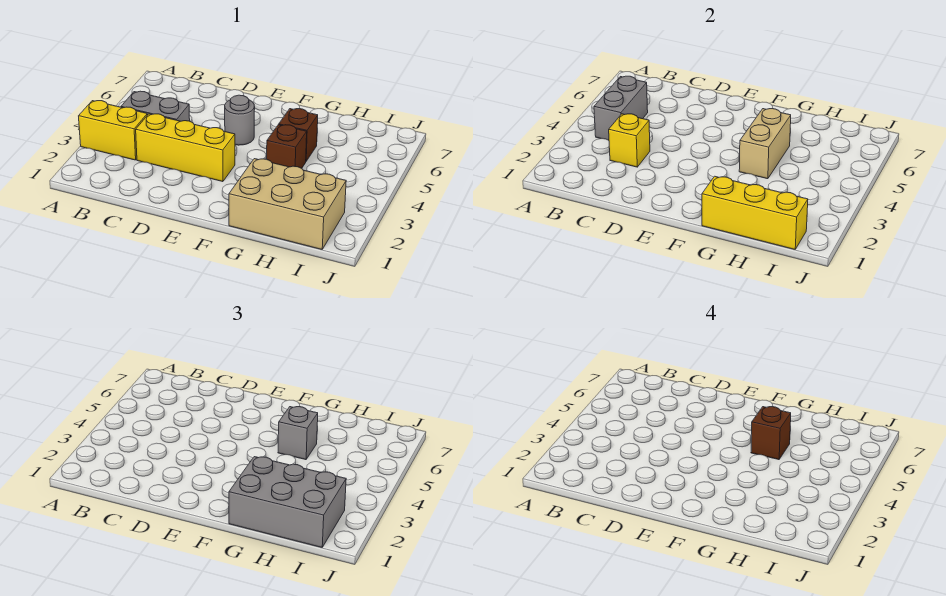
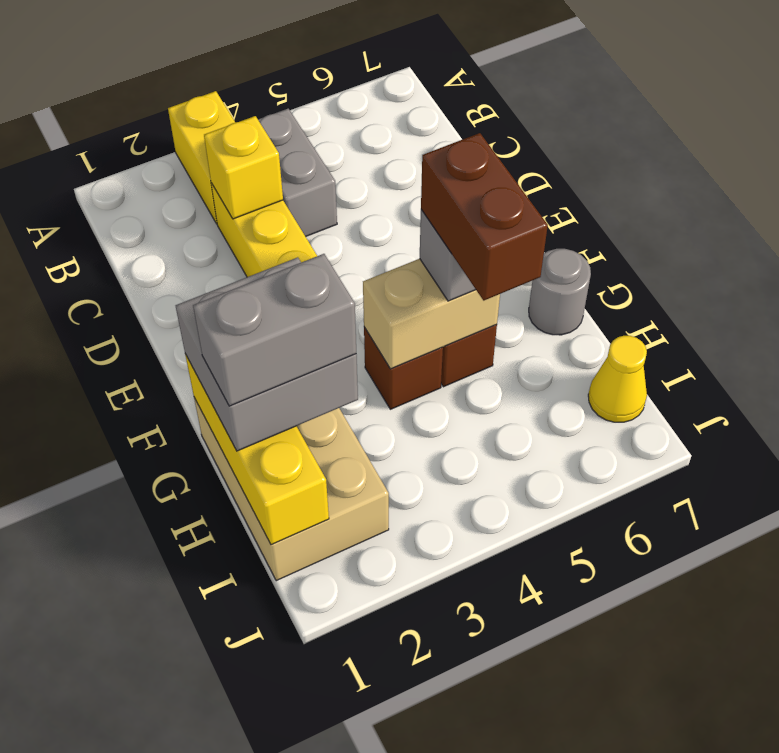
grey 1x2 brick [594,76,648,140] -> grey 1x2 brick moved to [193,254,356,406]
grey 1x1 round brick [225,95,255,145] -> grey 1x1 round brick moved to [529,249,591,335]
grey 2x3 brick [229,457,346,547] -> grey 2x2 brick [176,257,358,451]
brown 1x1 brick [751,406,791,460] -> brown 1x2 brick [421,133,548,300]
none -> yellow 1x1 cone [588,336,647,422]

